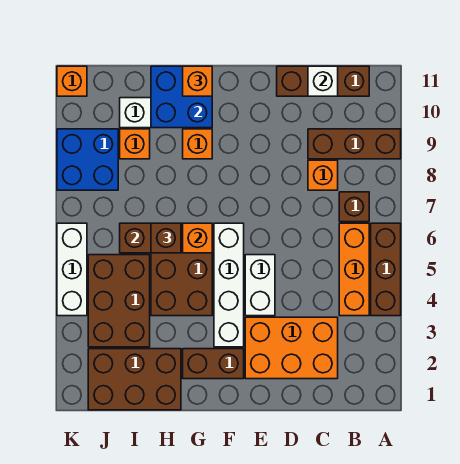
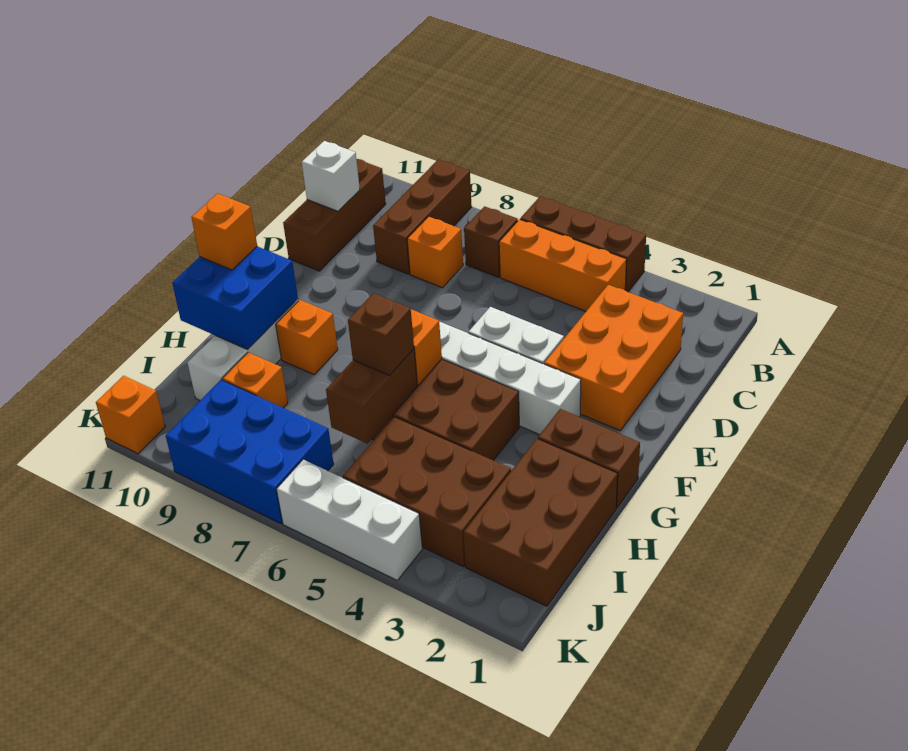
brown 1x2 brick [183,349,244,379] -> brown 1x2 brick turned to [538,409,640,508]
blue 2x2 brick [57,129,118,190] -> blue 2x3 brick [166,380,334,523]

